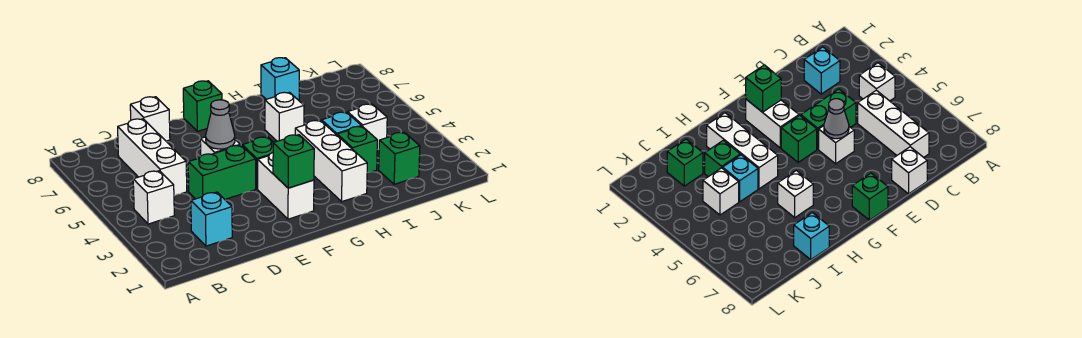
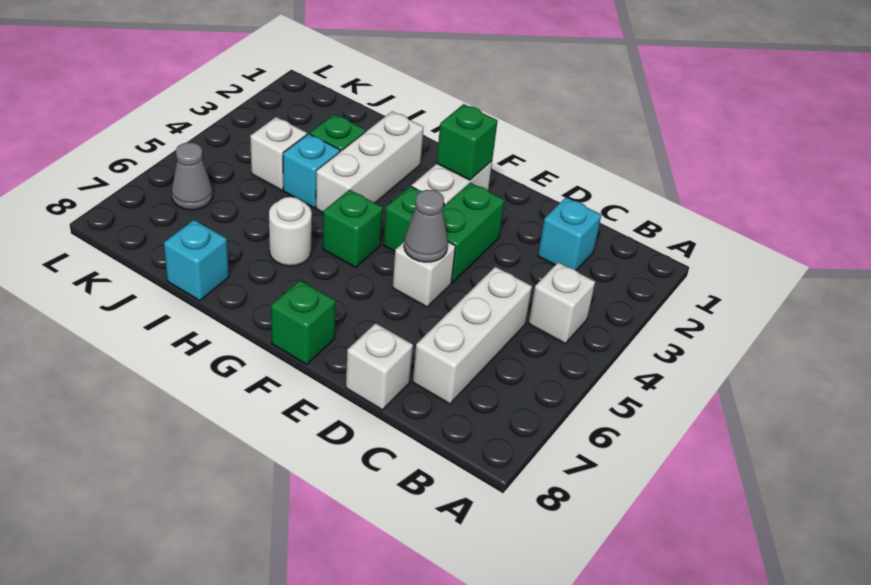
green 1x2 brick [188,145,256,199] -> green 1x2 brick turned to [443,183,505,283]
white 1x1 brick [265,92,304,141] -> white 1x1 round brick [269,197,312,266]
green 1x1 brick [379,132,420,184] -> green 1x1 brick moved to [323,190,383,268]
none -> grey 1x1 cone [172,143,213,210]

